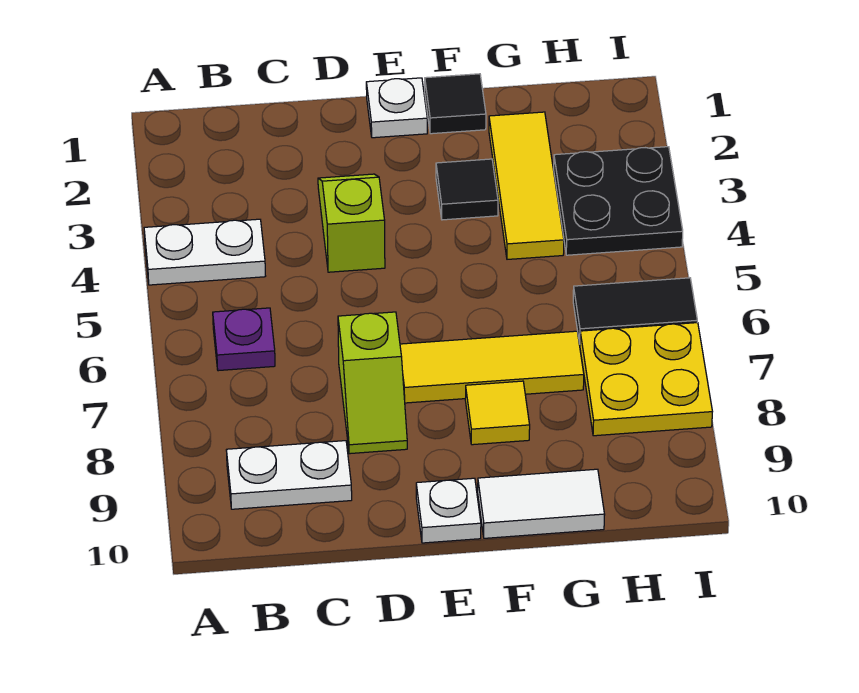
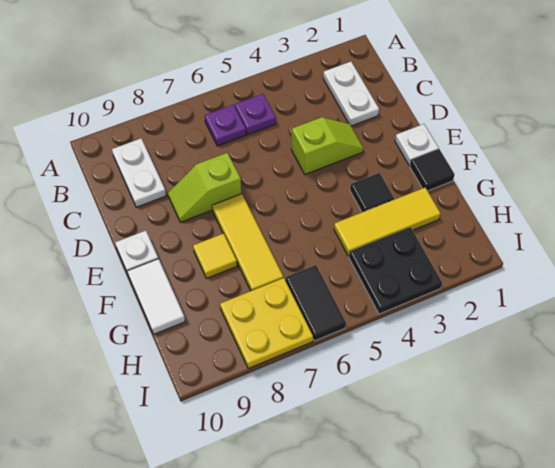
white 1x2 plate [144,219,265,285] -> white 1x2 plate moved to [323,62,379,126]
none -> purple 1x1 plate [235,94,276,135]

